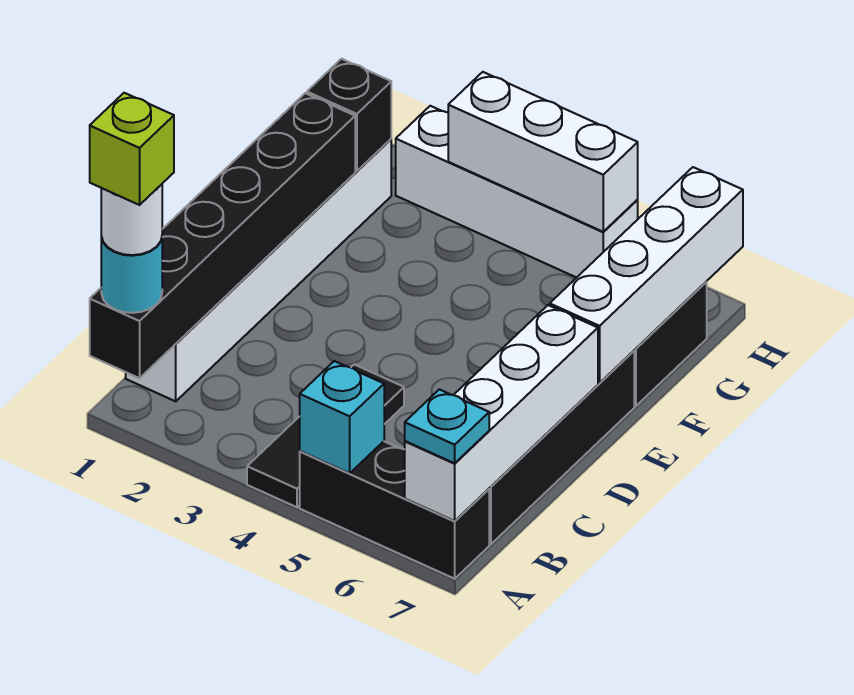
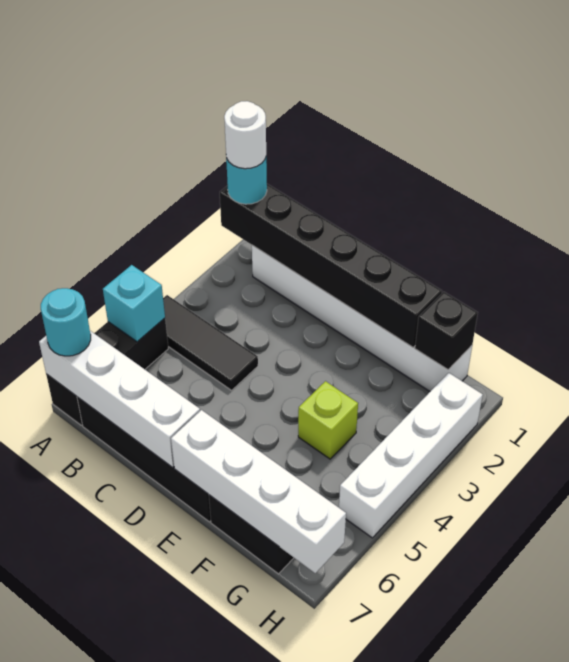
lime 1x1 brick [90,93,174,205] -> lime 1x1 brick moved to [298,381,358,459]
cyan 1x1 plate [405,389,489,463] -> cyan 1x1 round brick [41,288,91,356]
white 1x3 brick [448,72,638,232] -> none

